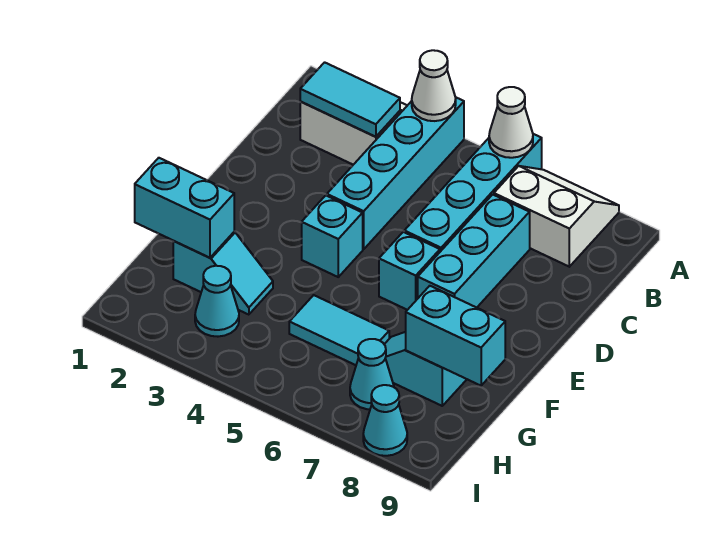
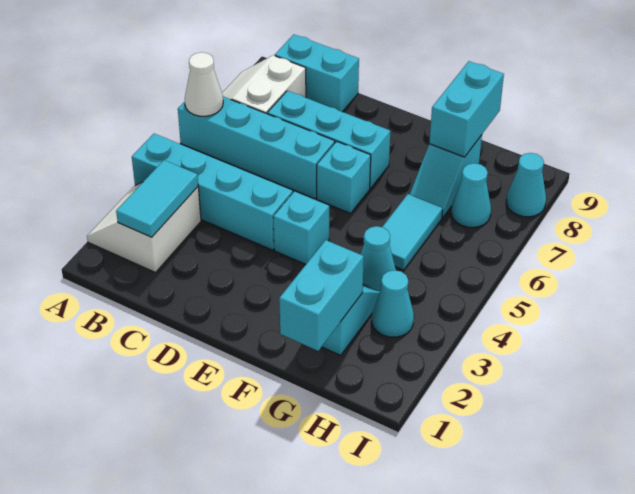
white 1x1 cone [412,50,456,121] -> none
none -> cyan 1x2 brick [275,34,359,112]
none -> cyan 1x1 cone [360,226,396,291]

